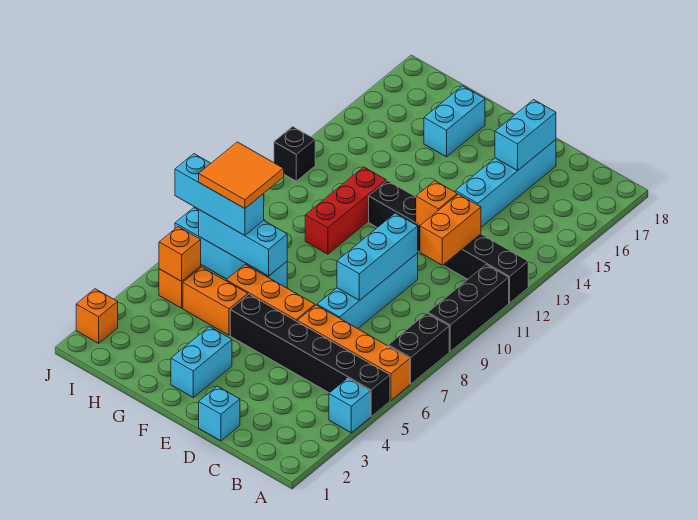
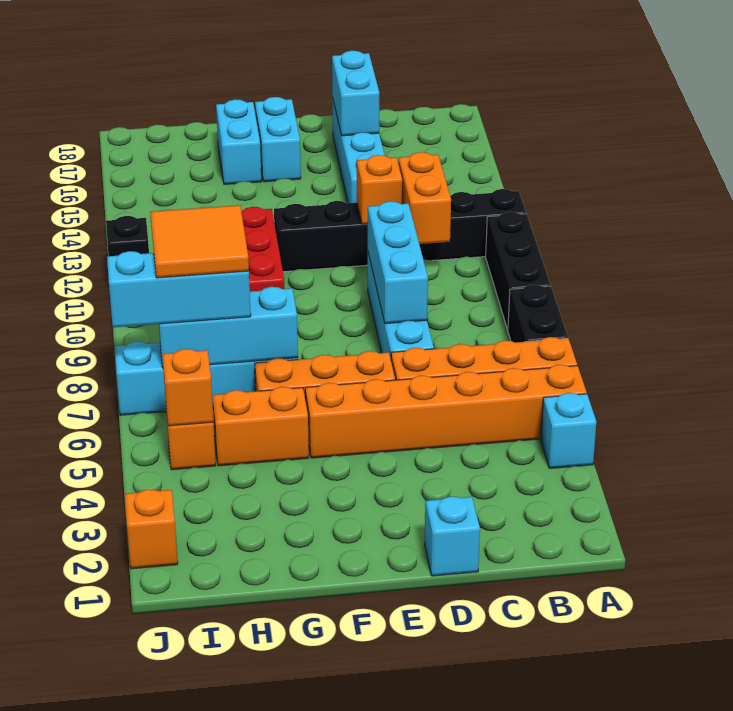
black 1x6 brick [230,294,390,417] -> orange 1x6 brick [305,364,587,458]
cyan 1x2 brick [171,327,232,398] -> cyan 1x2 brick moved to [255,97,301,182]

